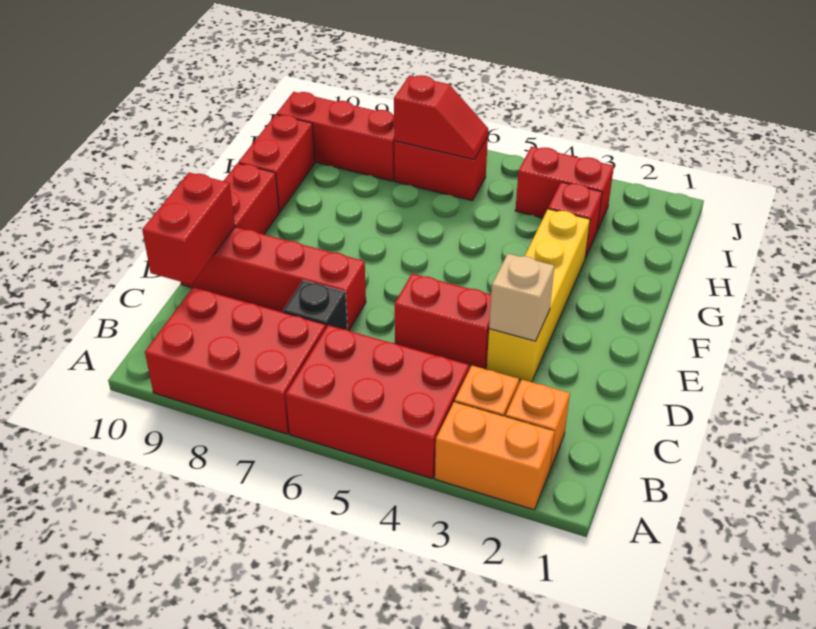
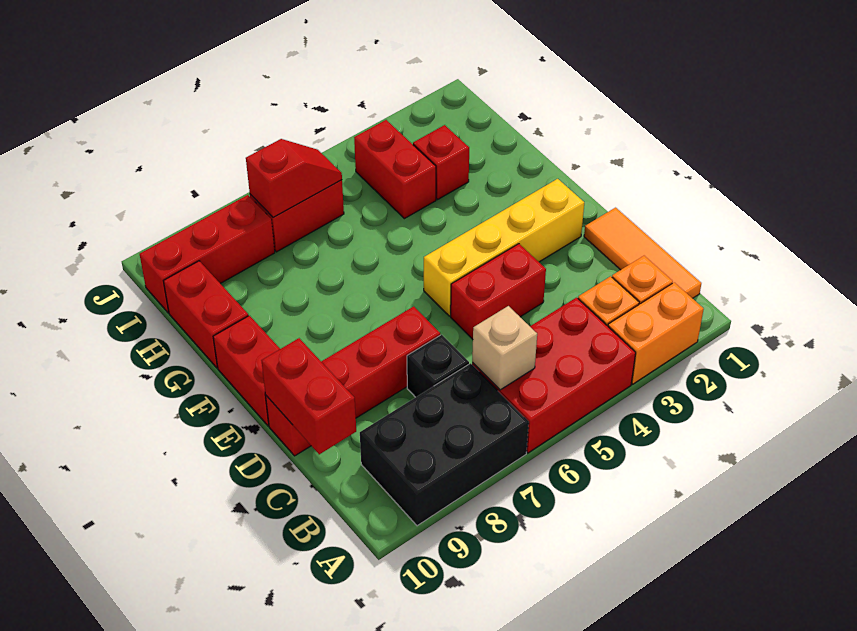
red 2x3 brick [145,287,326,434] -> black 2x3 brick [360,363,529,526]
none -> orange 1x3 tile [584,208,701,298]
yellow 1x4 brick [487,209,590,382] -> yellow 1x4 brick turned to [424,179,584,316]
tan 1x1 brick [489,254,554,341] -> tan 1x1 brick moved to [472,306,537,390]
red 1x2 brick [515,147,614,231] -> red 1x2 brick turned to [354,120,436,219]

